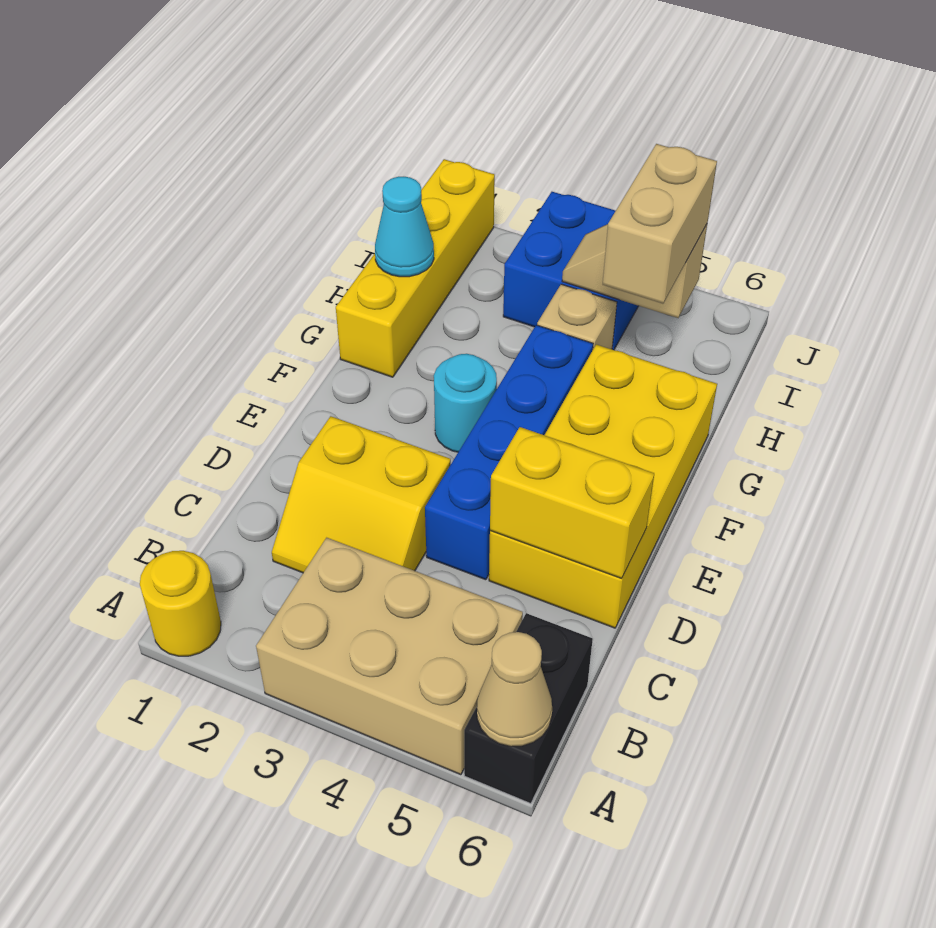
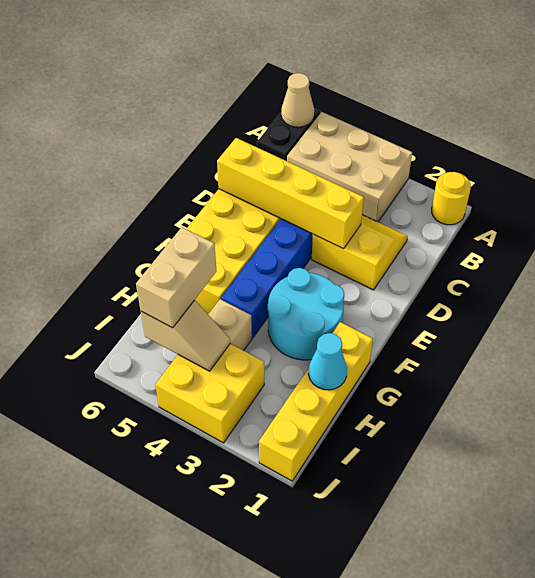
yellow 1x2 brick [490,427,654,578] -> yellow 1x4 brick [217,138,364,249]
cyan 1x1 round brick [434,354,497,452] -> cyan 2x2 round brick [268,268,344,360]
blue 2x2 brick [503,192,638,350] -> yellow 2x2 brick [155,344,264,443]

